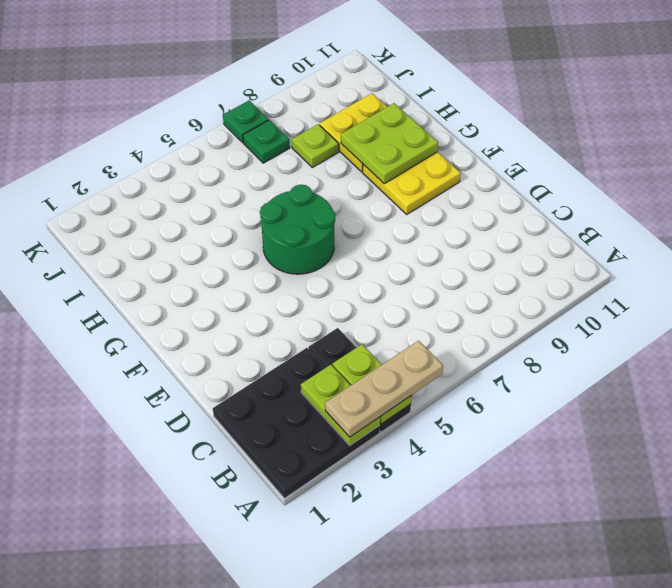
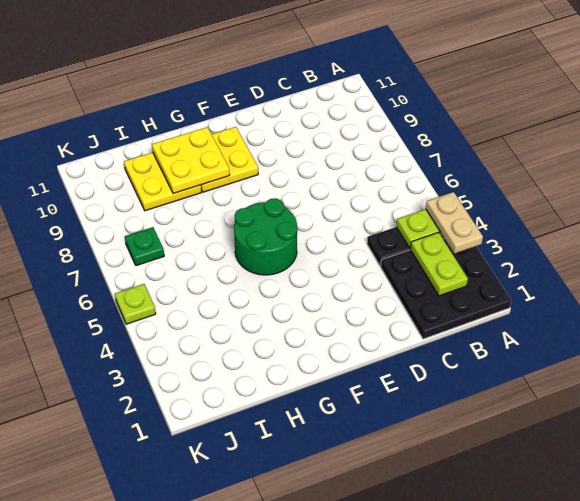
lime 1x2 plate [301,365,380,446] -> lime 1x2 plate turned to [410,232,468,296]
tan 1x3 plate [325,341,443,437] -> tan 1x2 plate [426,192,483,254]
lime 2x2 plate [341,103,438,184] -> yellow 2x2 plate [152,127,230,194]
lime 1x1 plate [292,124,339,168] -> lime 1x1 plate moved to [115,284,156,324]
green 1x1 plate [223,100,269,143] -> none

